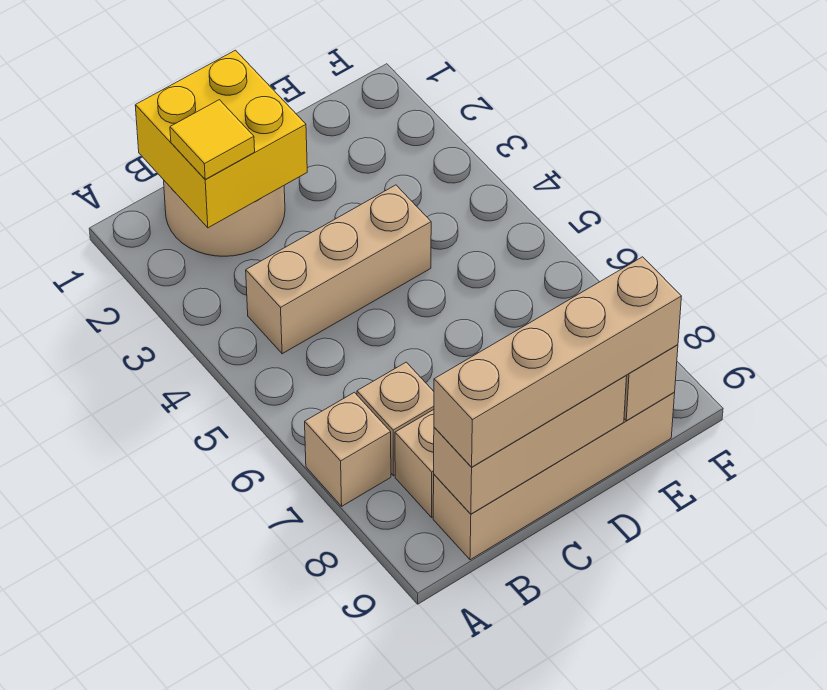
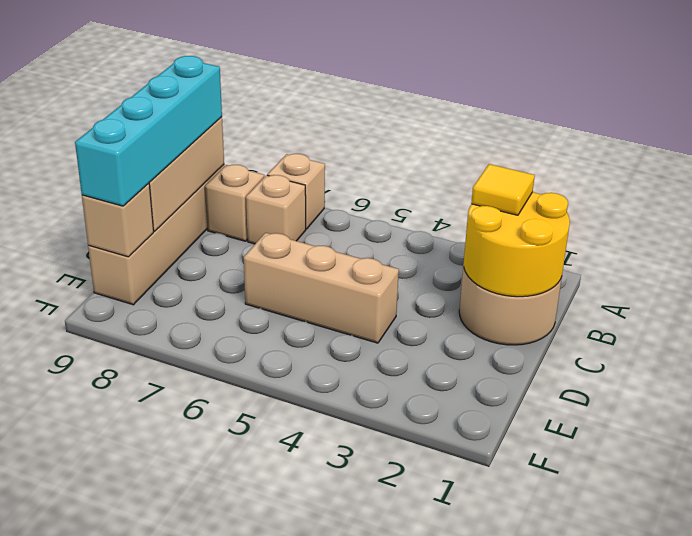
yellow 2x2 brick [135,50,307,228] -> yellow 2x2 round brick [464,192,570,297]
tan 1x3 brick [246,185,431,354] -> tan 1x3 brick turned to [244,233,399,343]
tan 1x4 brick [434,257,681,467] -> cyan 1x4 brick [75,56,222,206]

